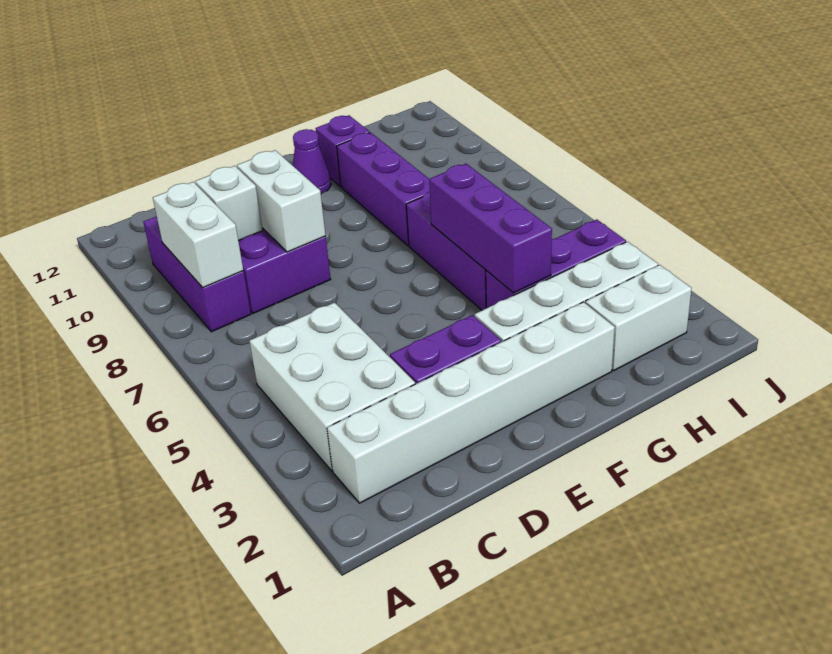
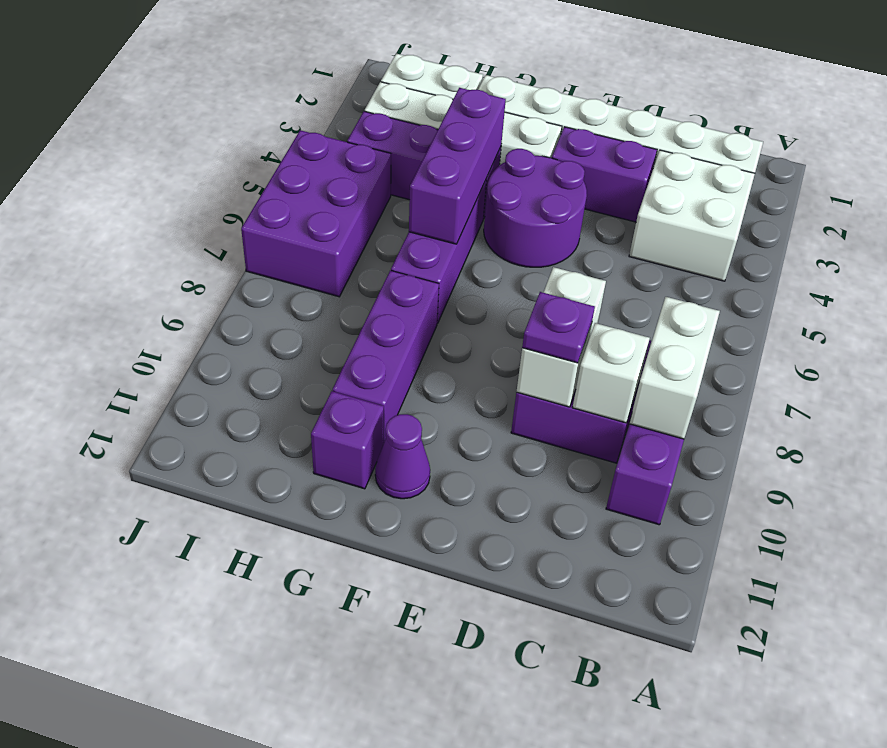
white 2x3 brick [250,303,415,471] -> white 2x2 brick [629,150,755,281]
none -> purple 1x1 plate [522,292,595,363]
none -> purple 2x2 round brick [484,149,587,267]
none -> purple 2x3 brick [241,130,391,297]

